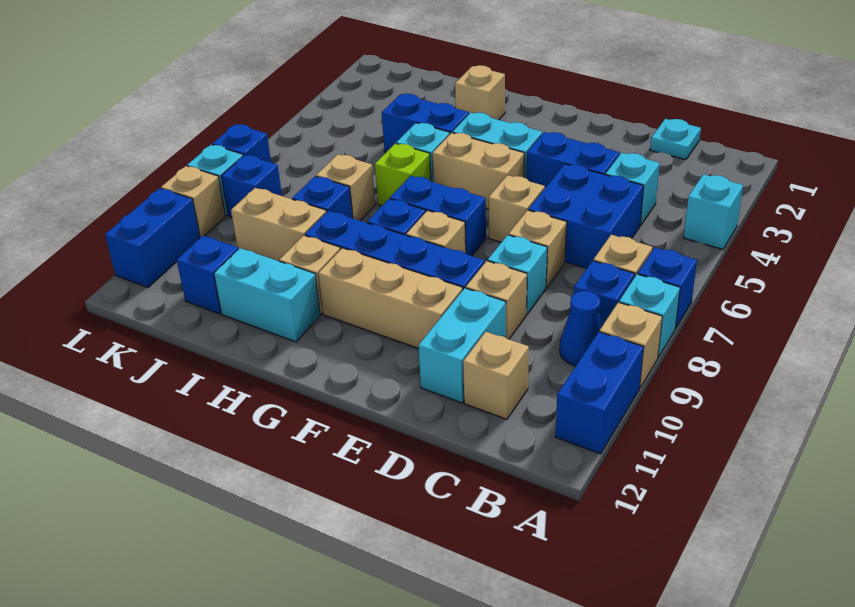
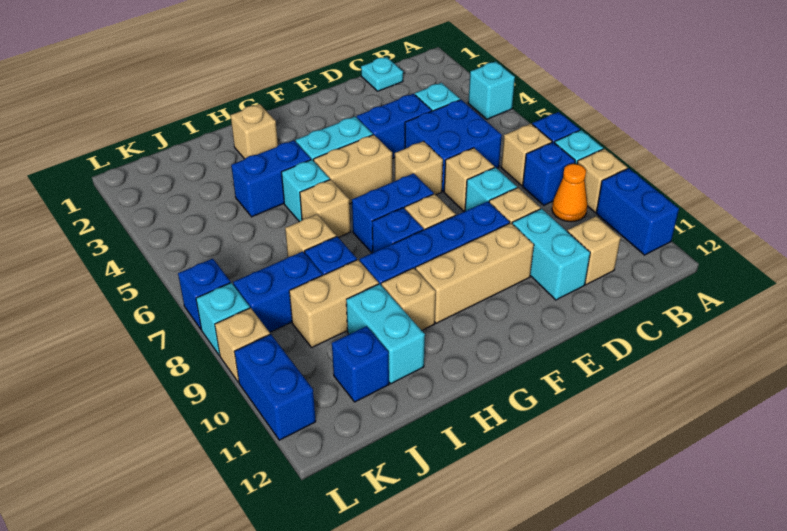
blue 1x1 cone [560,291,602,366] -> orange 1x1 cone [552,164,587,222]
lime 1x1 brick [375,143,431,206] -> tan 1x1 brick [300,180,350,237]
cyan 1x2 brick [214,248,320,342] -> cyan 1x2 brick turned to [346,284,425,384]
blue 1x1 brick [221,155,282,217] -> blue 1x2 brick [233,252,322,332]

